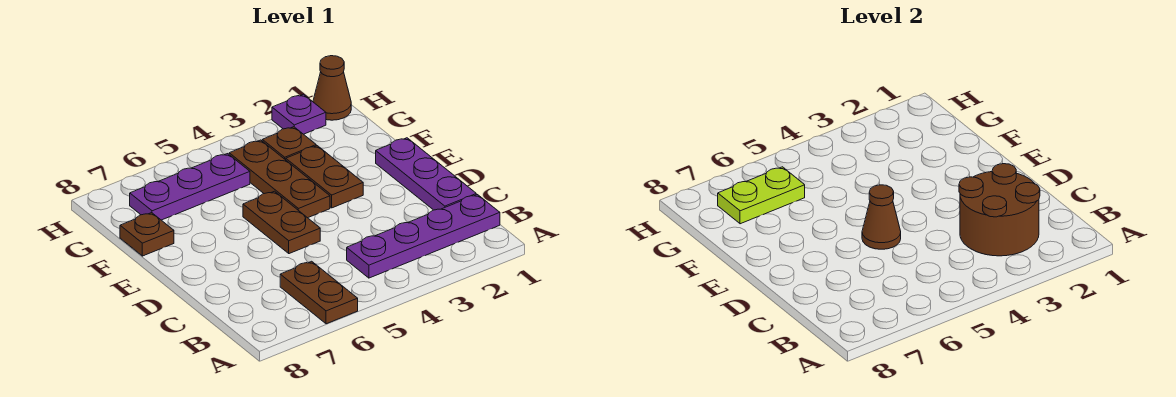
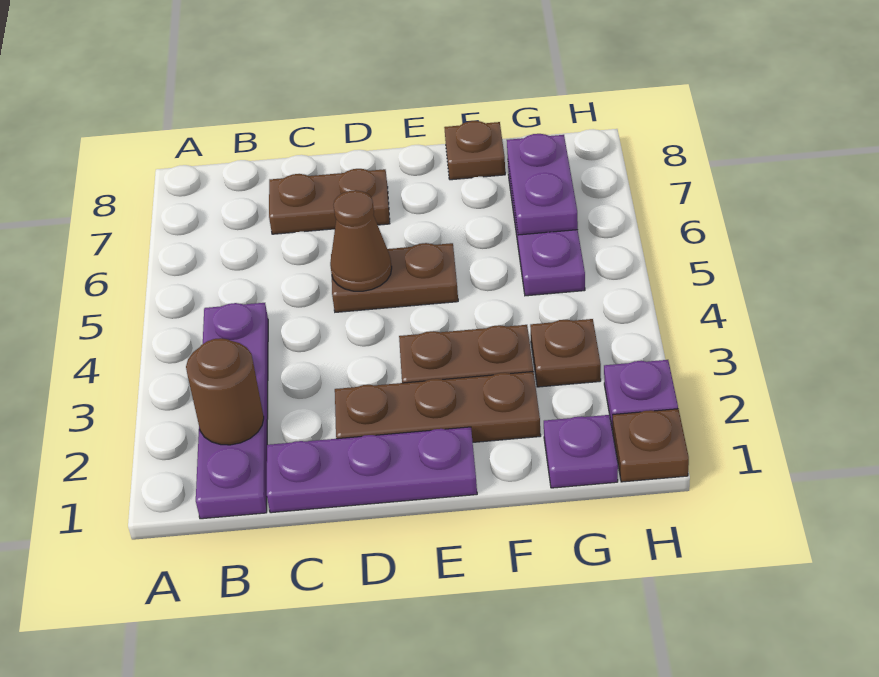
brown 1x2 plate [280,261,358,324] -> brown 1x2 plate moved to [269,169,390,234]
brown 2x2 round brick [959,164,1040,256] -> brown 1x1 round brick [186,338,264,445]
brown 1x3 plate [229,140,330,218] -> brown 1x3 plate moved to [335,372,541,442]
none -> purple 1x1 plate [544,415,618,488]
lime 1x2 plate [718,167,805,224] -> purple 1x2 plate [507,134,578,235]
brown 1x1 cone [313,56,351,120] -> brown 1x1 plate [613,409,689,482]

